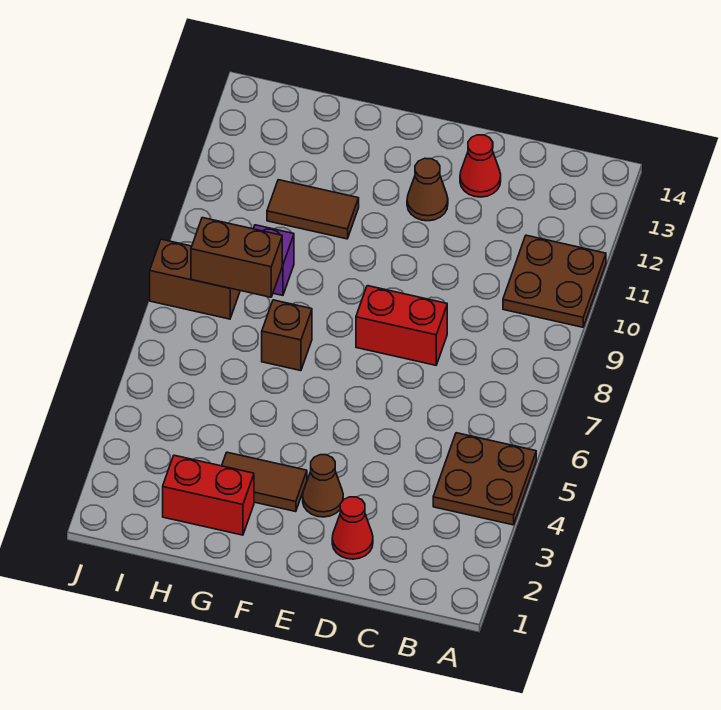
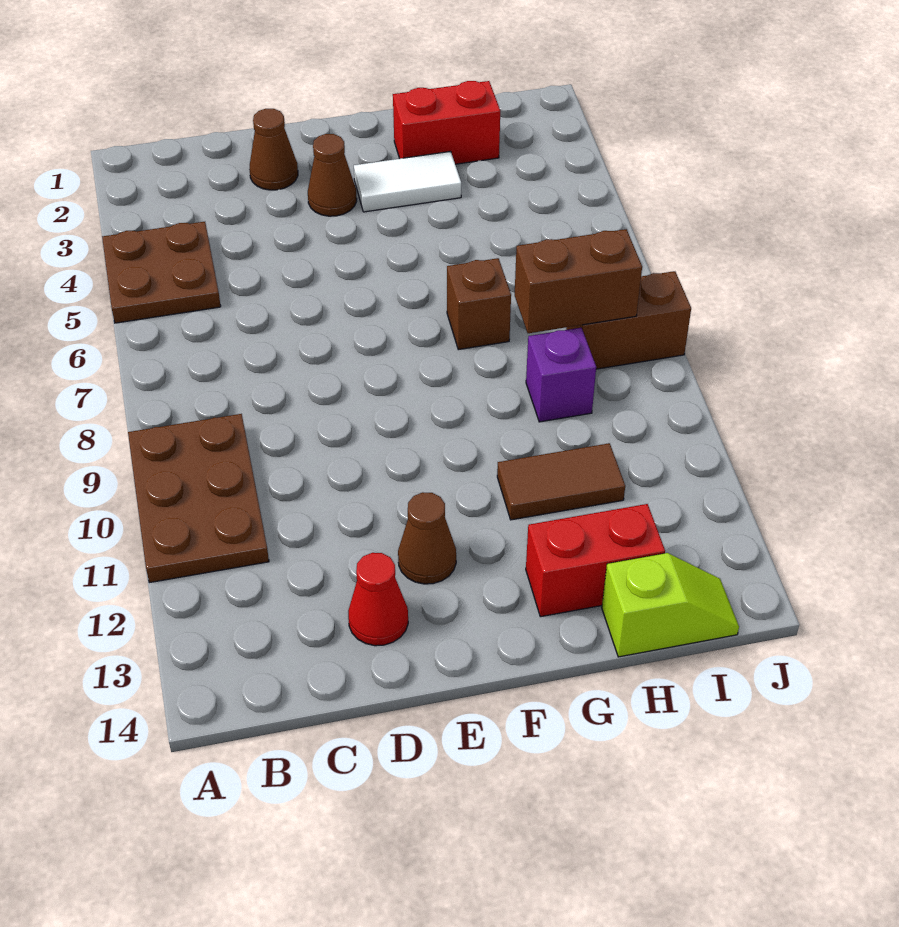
brown 2x2 plate [503,235,606,327] -> brown 2x3 plate [128,414,269,583]
red 1x1 cone [332,497,373,559] -> brown 1x1 cone [249,109,298,190]
red 1x2 brick [356,286,447,365] -> red 1x2 brick moved to [526,504,665,617]
brown 1x2 tile [222,452,307,512] -> white 1x2 tile [354,151,461,212]
none -> lime 1x2 slope [602,553,739,657]

